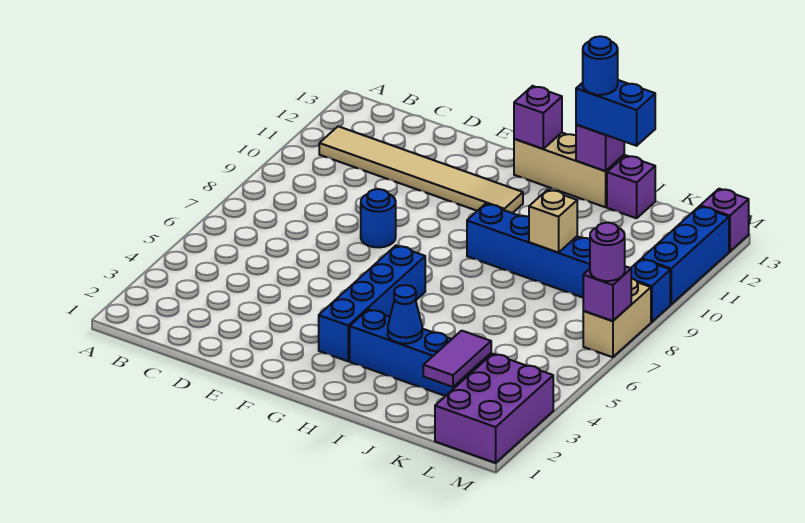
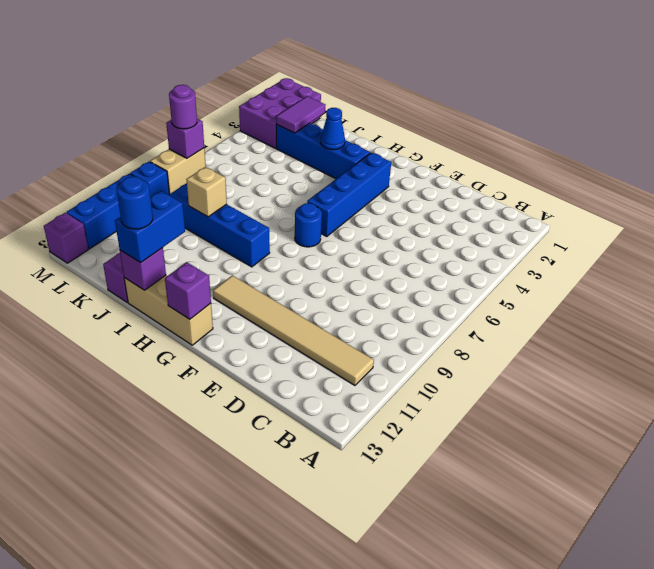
blue 1x1 round brick [361,189,396,248] -> blue 1x1 round brick moved to [295,203,322,247]
blue 1x2 brick [576,80,655,146] -> blue 1x2 brick turned to [115,191,185,263]

